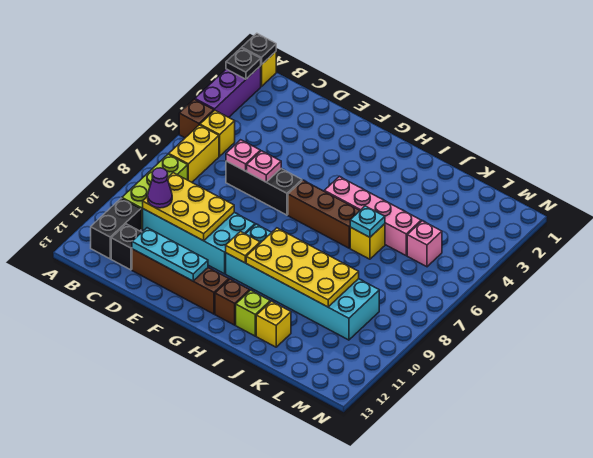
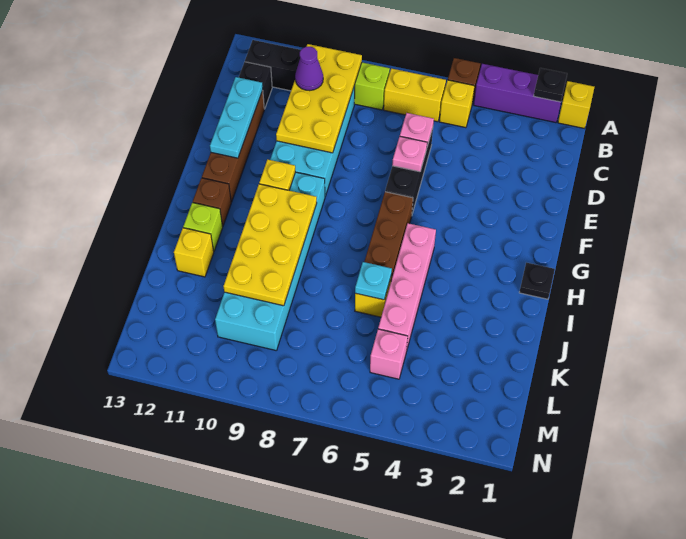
black 1x1 plate [242,33,276,65] -> black 1x1 plate moved to [519,263,555,299]
yellow 2x3 plate [143,173,234,241] -> yellow 2x4 plate [276,44,362,153]

